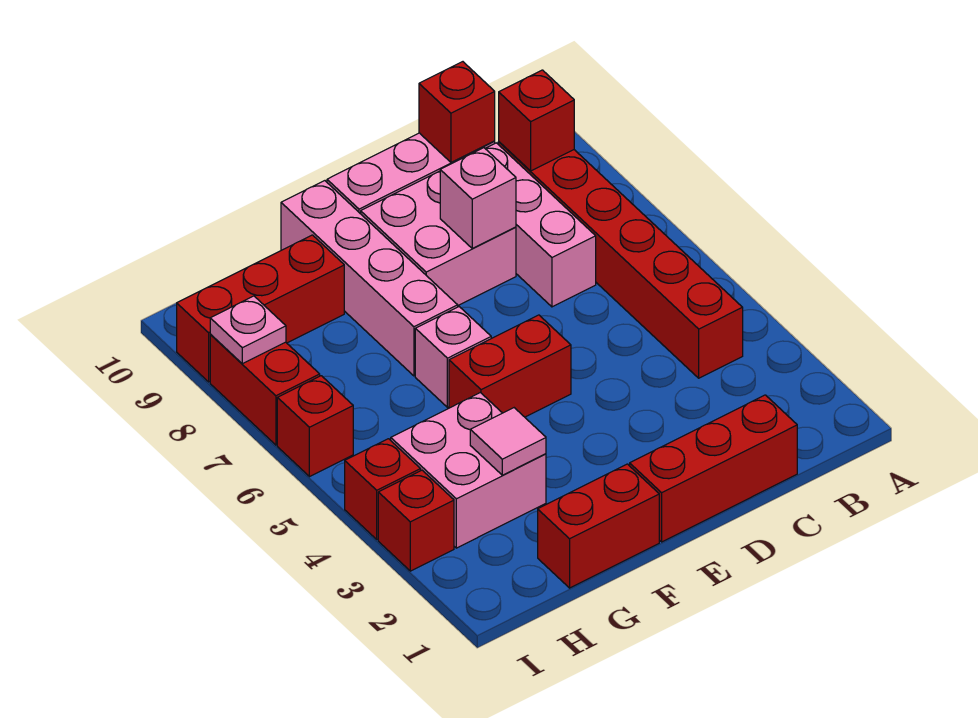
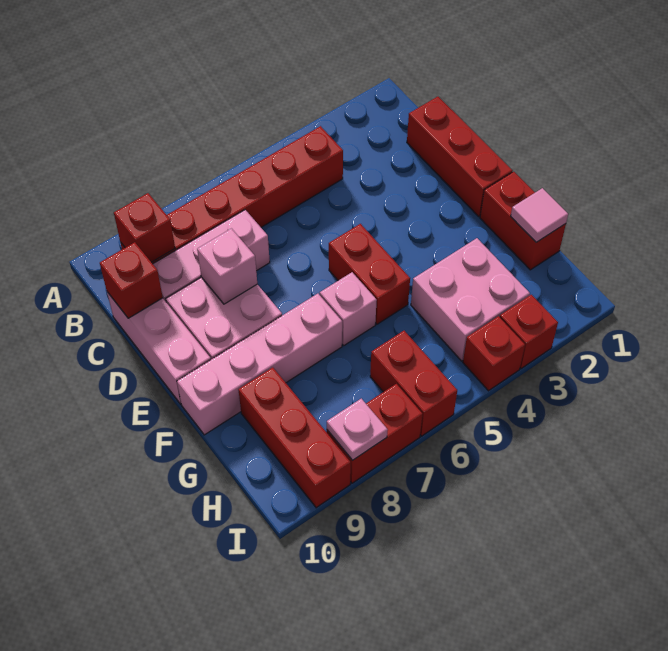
pink 1x1 tile [470,408,546,475] -> pink 1x1 tile moved to [511,188,568,242]
red 1x1 brick [277,376,353,477] -> red 1x2 brick [370,331,457,436]

